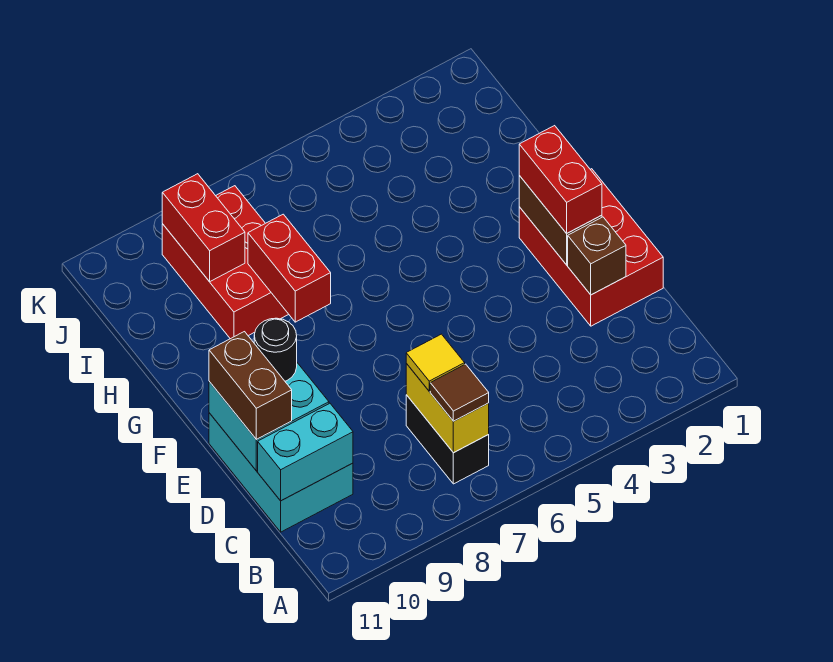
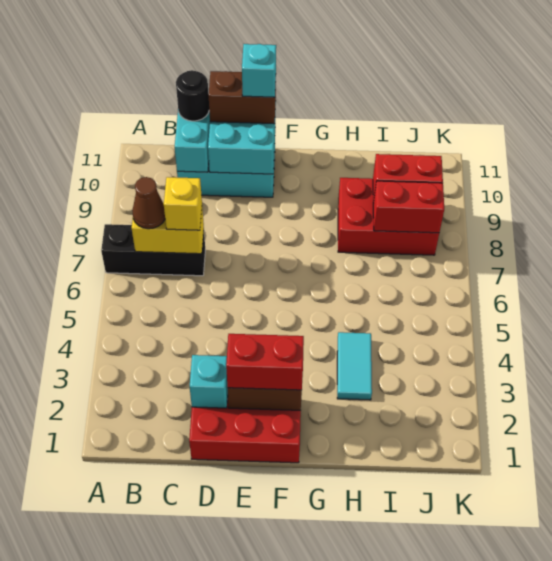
black 1x2 brick [406,395,489,484] -> black 1x3 brick [101,224,205,276]
brown 1x1 tile [430,364,489,421] -> brown 1x1 cone [132,177,165,229]
yellow 1x1 tile [406,334,465,391] -> yellow 1x1 brick [164,177,202,230]
brown 1x1 brick [568,217,626,295] -> cyan 1x1 brick [190,355,228,408]
black 1x1 round brick [254,318,297,381] -> black 1x1 round brick moved to [176,70,209,121]
none -> cyan 1x1 brick [242,44,276,97]
red 1x2 brick [248,214,331,322] -> red 1x2 brick moved to [373,181,444,233]
none -> cyan 1x2 tile [337,332,372,400]

